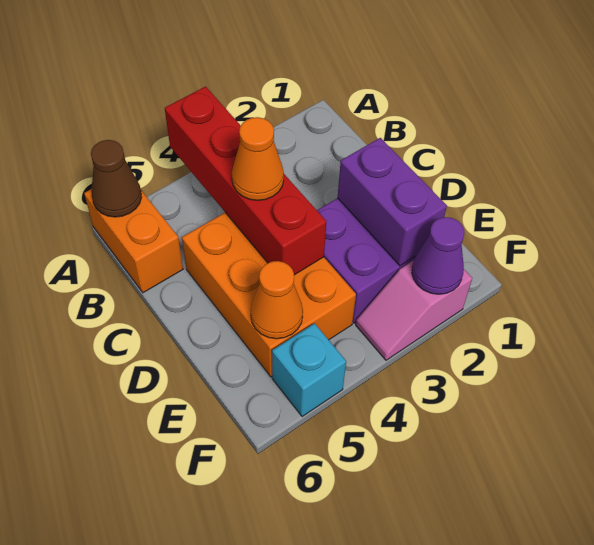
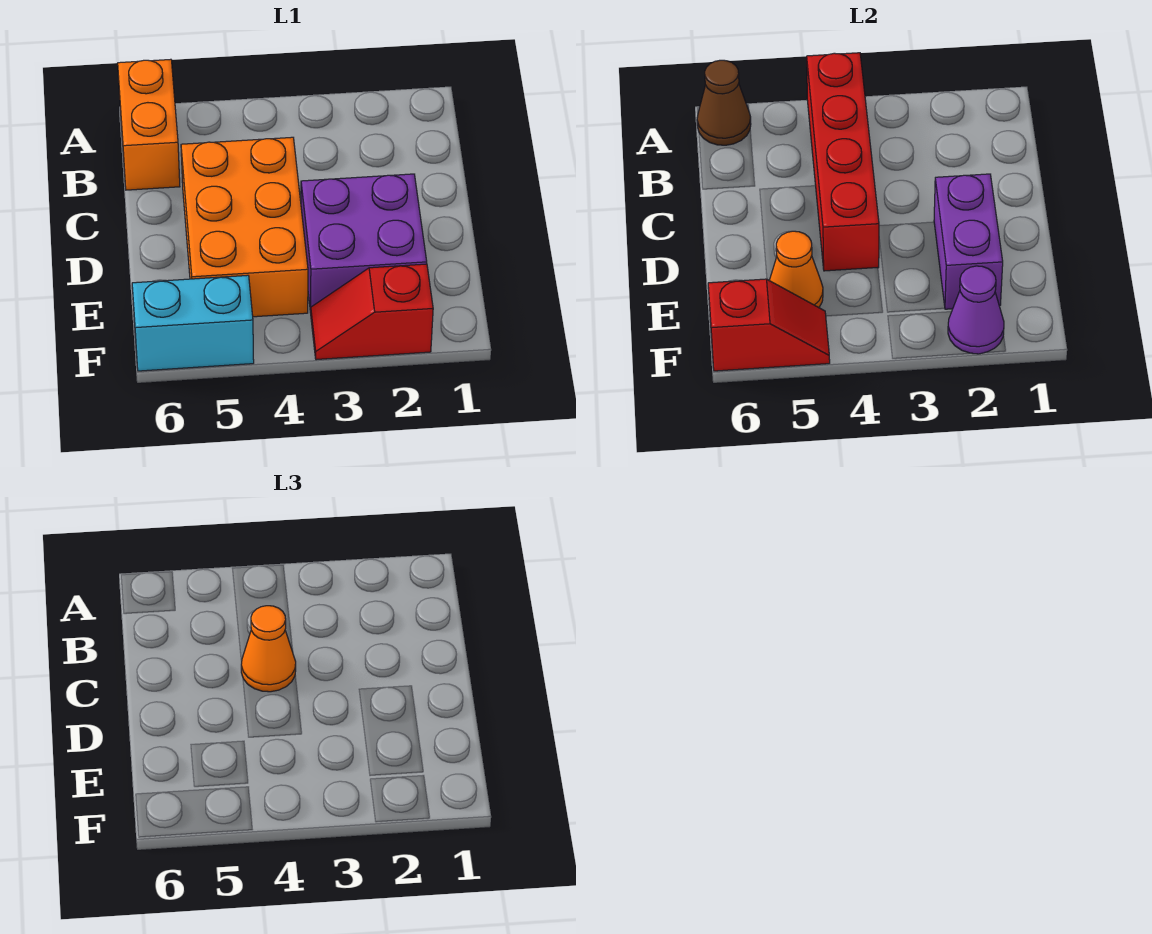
pink 1x2 slope [356,260,472,360] -> red 1x2 slope [311,264,433,360]
cyan 1x1 brick [272,323,346,417] -> cyan 1x2 brick [132,275,254,371]
none -> red 1x2 slope [708,279,830,371]

